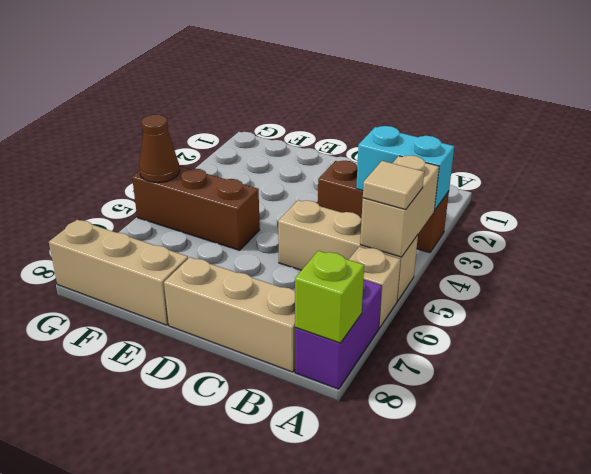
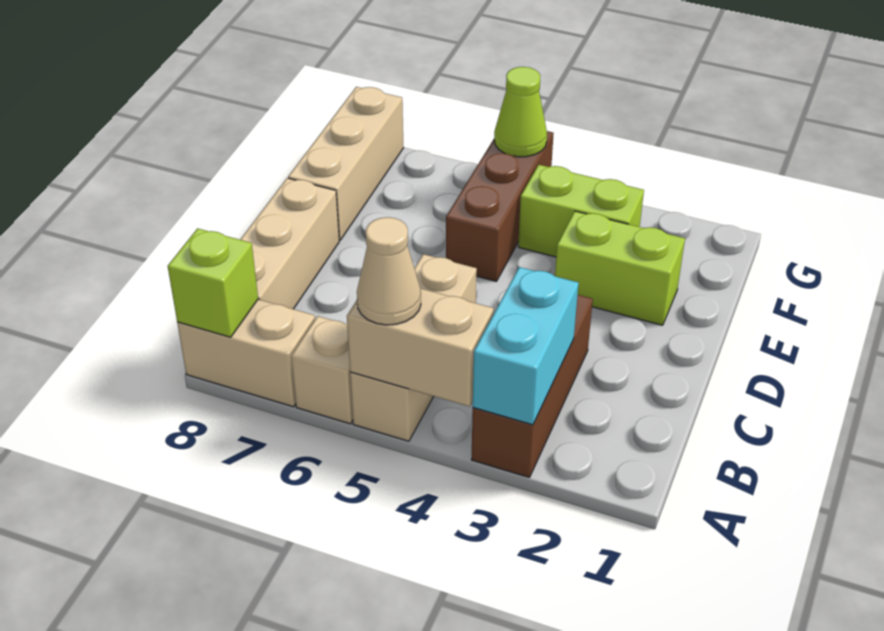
tan 1x1 tile [363,161,424,210] -> tan 1x1 cone [357,217,421,325]
purple 1x2 brick [295,280,382,389] -> tan 1x2 brick [177,299,315,407]
none -> lime 1x2 brick [555,211,685,325]
none -> lime 1x2 brick [518,165,644,257]
brown 1x1 cone [139,115,180,182] -> lime 1x1 cone [494,67,547,157]

